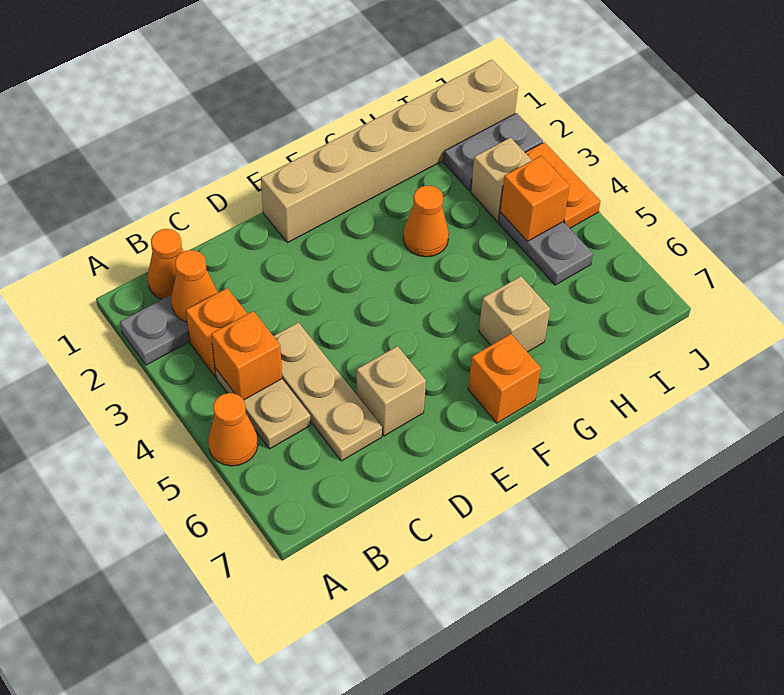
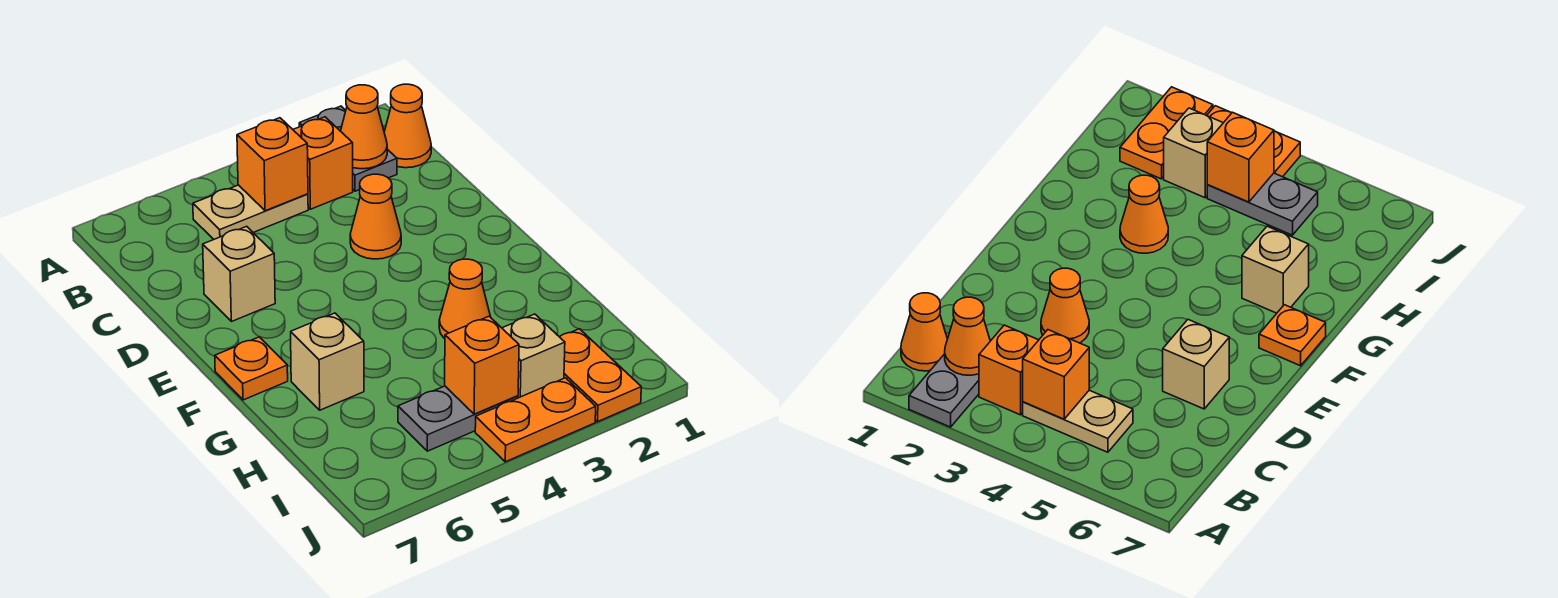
orange 1x1 cone [208,393,258,466] -> orange 1x1 cone moved to [350,174,401,259]
tan 1x3 plate [274,322,382,461] -> none
tan 1x6 brick [261,60,518,243] -> none
orange 1x1 brick [468,334,541,423] -> orange 1x1 plate [215,337,288,400]
grey 1x2 plate [443,113,543,191] -> orange 1x2 plate [560,329,641,422]

